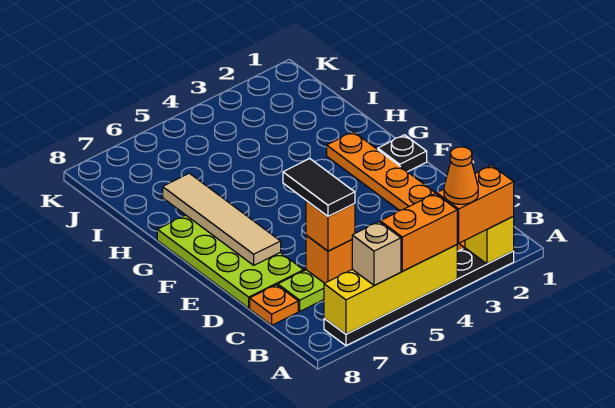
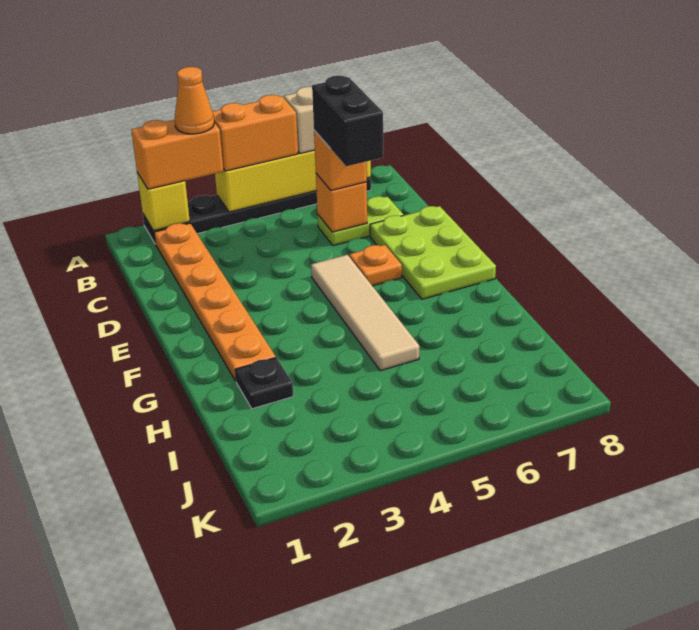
black 1x2 tile [283,159,355,216] -> black 1x2 brick [312,76,383,166]
orange 1x1 plate [250,285,298,325] -> orange 1x1 plate moved to [349,245,402,286]
lime 2x4 plate [157,215,304,308] -> lime 2x3 plate [370,206,496,299]
tan 1x4 tile [163,173,281,265] -> tan 1x4 tile moved to [311,255,419,371]
black 1x1 plate [378,135,427,172] -> black 1x1 plate moved to [235,358,293,409]

